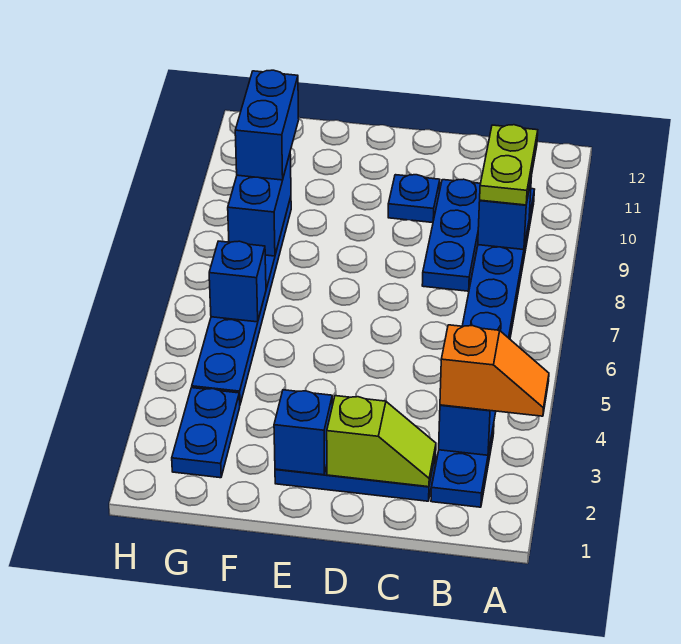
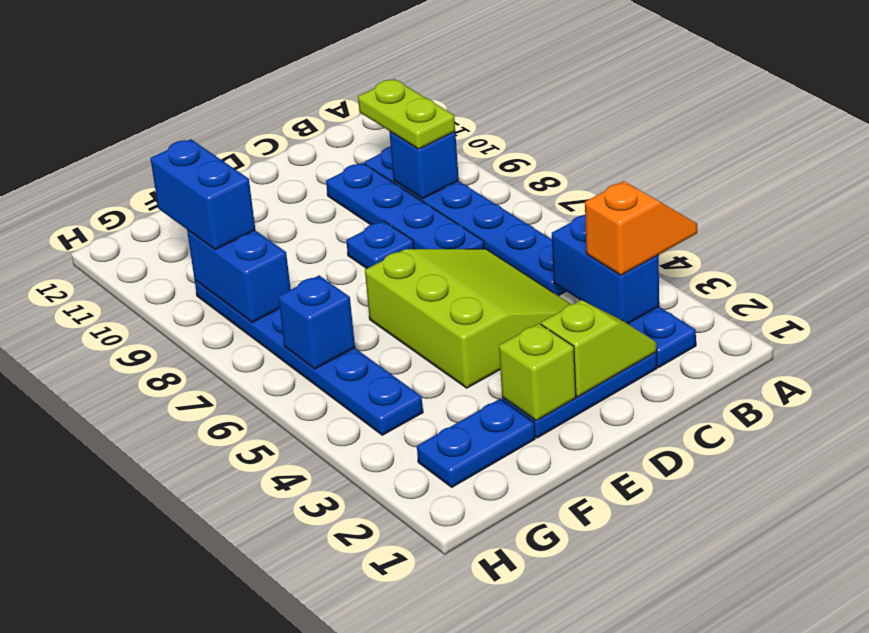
none -> lime 3x3 slope [365,249,571,388]
blue 1x3 plate [422,179,481,291] -> blue 1x4 plate [326,163,484,249]
blue 1x1 plate [388,175,440,223] -> blue 1x1 plate moved to [346,221,414,268]
blue 1x1 brick [274,390,332,475] -> lime 1x1 brick [499,324,576,421]
blue 1x2 plate [172,388,240,478] -> blue 1x2 plate turned to [417,399,535,487]

